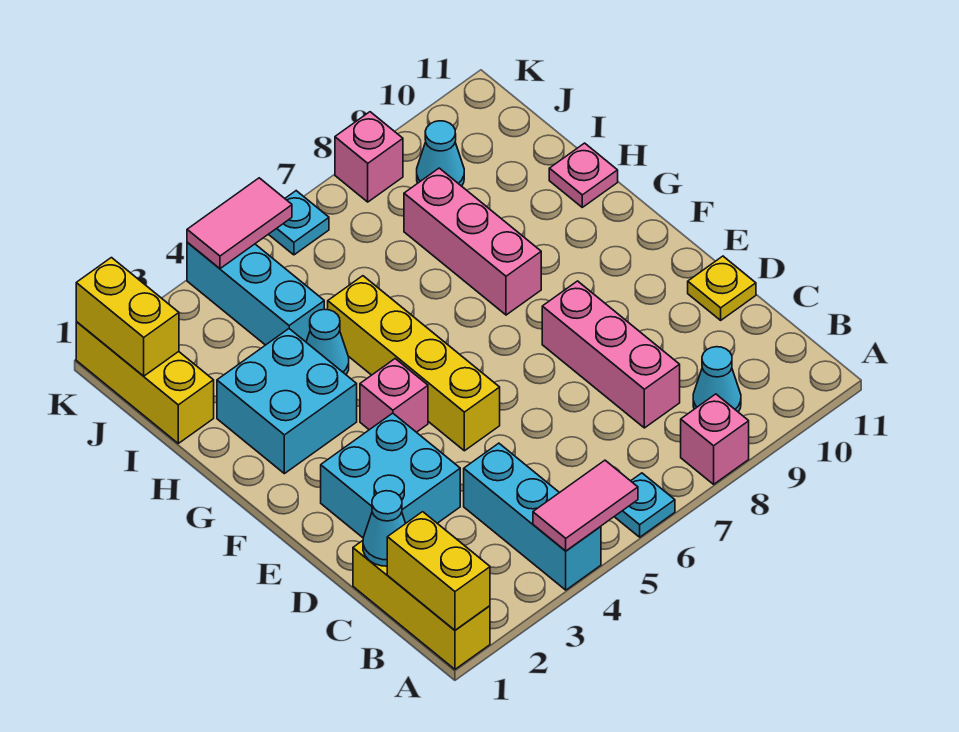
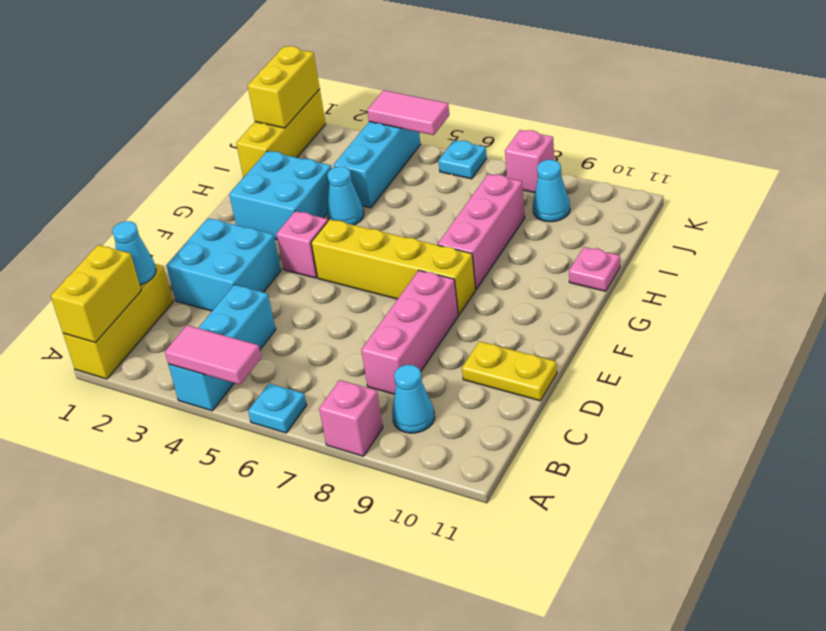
yellow 1x1 plate [688,256,756,320] -> yellow 1x2 plate [462,341,557,401]
yellow 1x4 brick [328,276,500,451] -> yellow 1x4 brick turned to [311,219,476,315]

